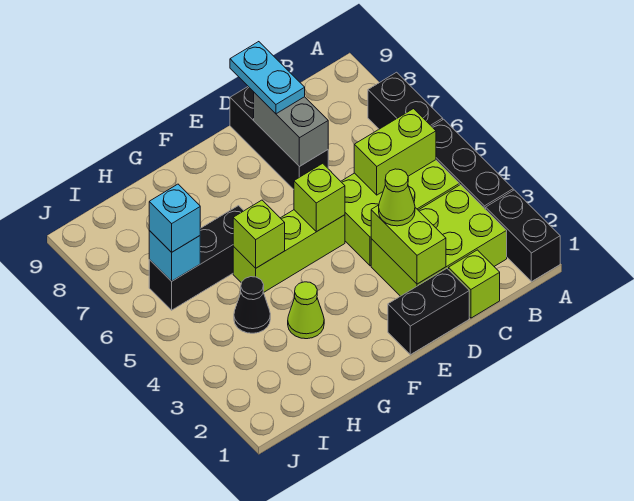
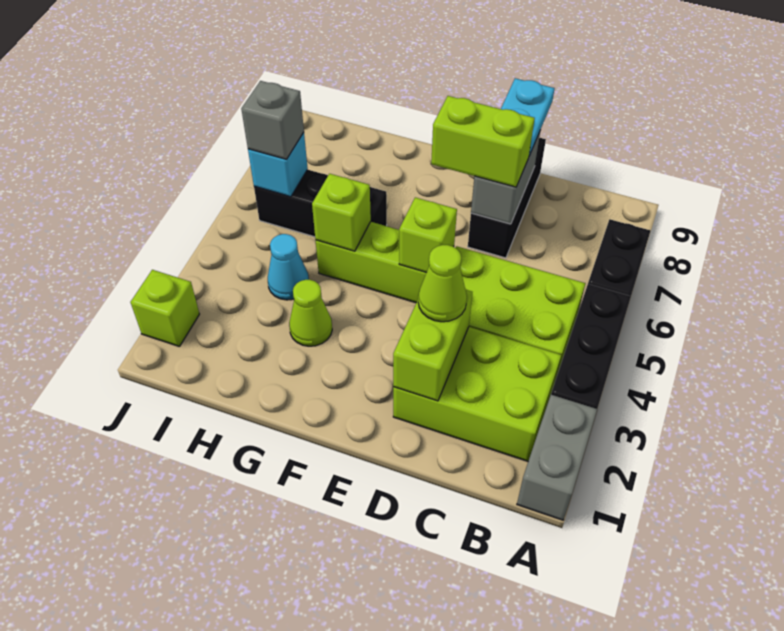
black 1x2 brick [486,190,560,282] -> grey 1x2 brick [517,395,597,520]
lime 1x2 brick [354,109,436,195] -> lime 1x2 brick moved to [431,96,535,187]
lime 1x1 brick [449,250,500,318] -> lime 1x1 brick moved to [130,270,199,346]
black 1x2 brick [388,269,469,355] -> none
black 1x1 cone [234,277,270,333] -> cyan 1x1 cone [268,234,309,300]
cyan 1x1 brick [149,184,200,252] -> grey 1x1 brick [241,81,304,159]

